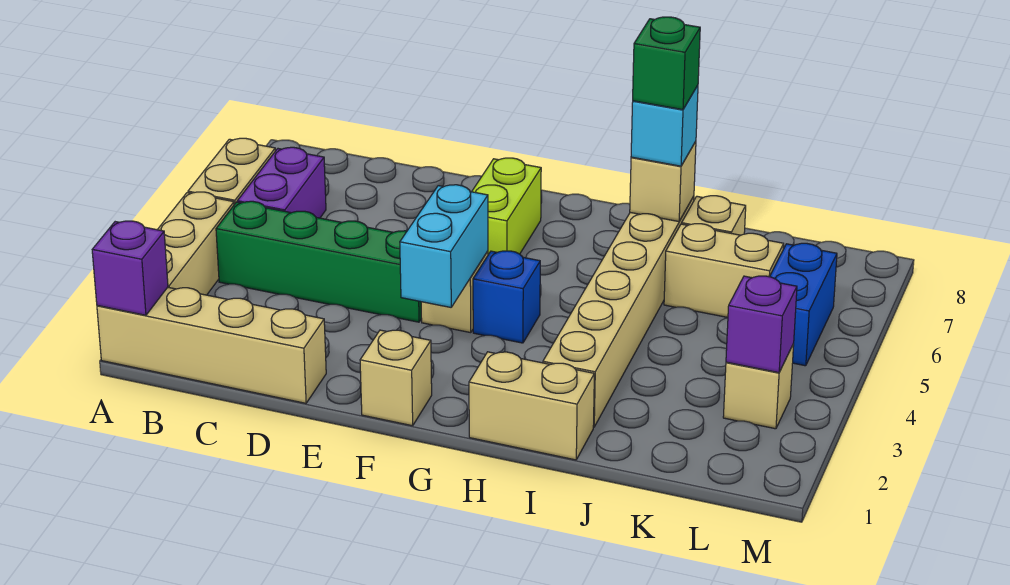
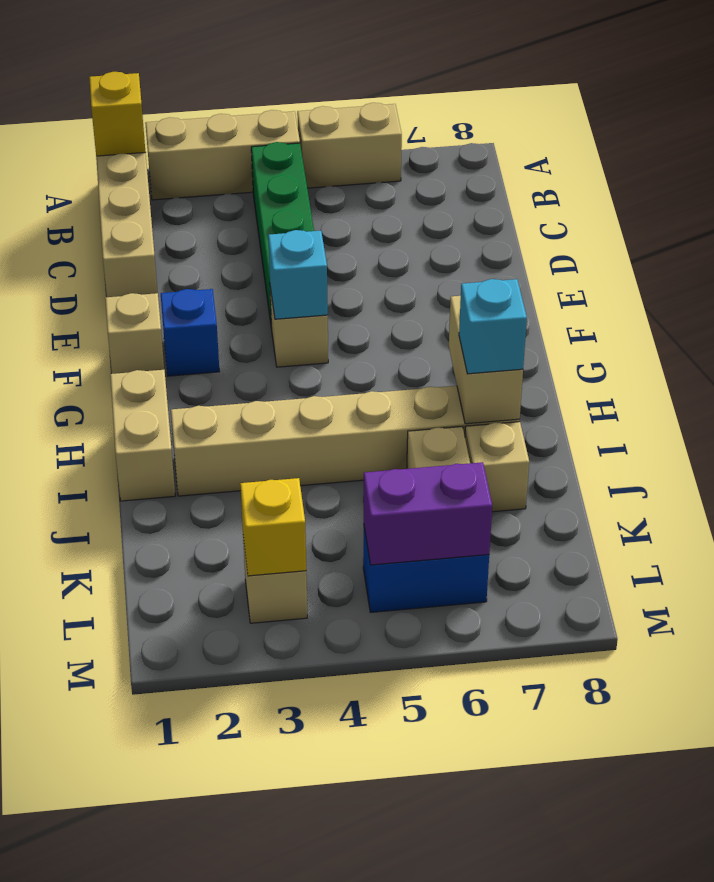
purple 1x1 brick [92,221,168,315] -> yellow 1x1 brick [89,72,145,156]
purple 1x2 brick [237,147,326,218] -> purple 1x2 brick moved to [364,462,492,565]
cyan 1x2 brick [400,185,488,307] -> cyan 1x1 brick [268,230,328,319]
lime 1x2 brick [472,158,541,254] -> none
blue 1x1 brick [473,251,540,343] -> blue 1x1 brick moved to [161,289,219,376]
tan 1x1 brick [630,142,696,222] -> tan 1x2 brick [449,296,523,424]
green 1x1 brick [633,17,700,110] -> none
purple 1x1 brick [726,276,797,373] -> yellow 1x1 brick [240,478,306,576]

